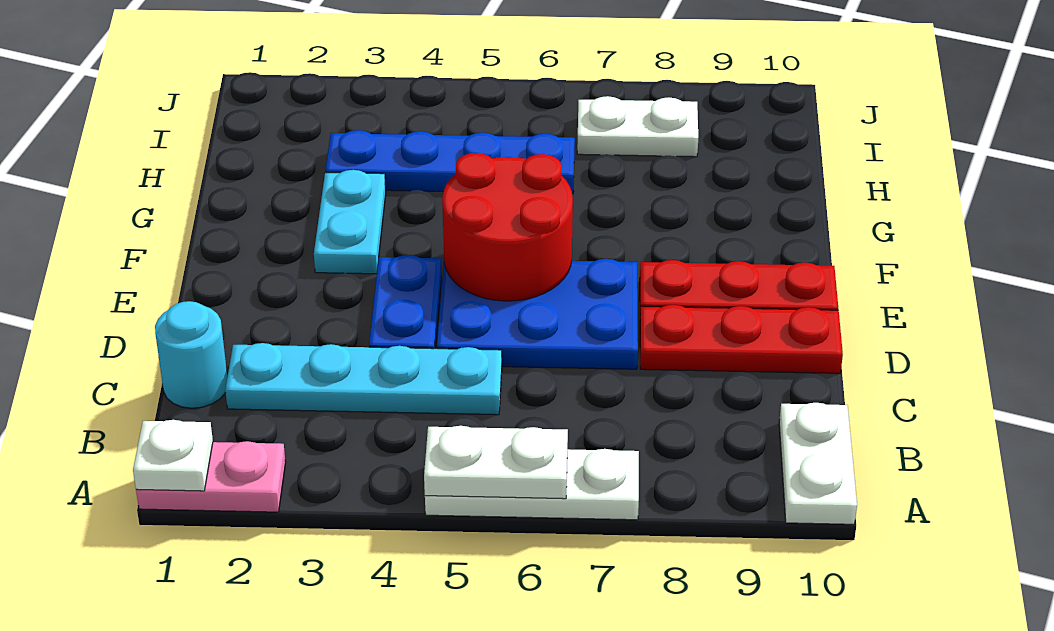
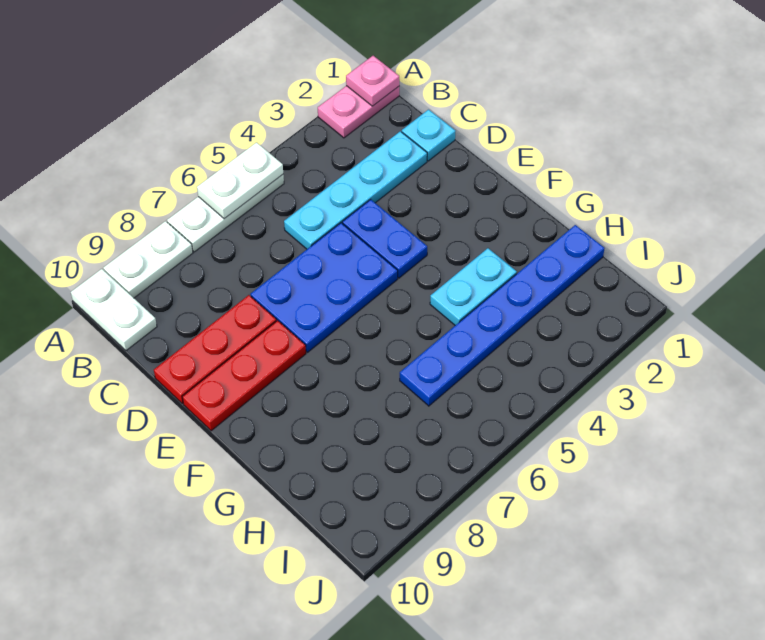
white 1x1 plate [133,420,213,491] -> pink 1x1 plate [346,56,399,106]
cyan 1x1 round brick [155,301,227,408] -> cyan 1x1 plate [402,110,456,161]
red 2x2 round brick [442,153,573,301] -> none
cyan 1x2 plate [314,170,386,274] -> cyan 1x2 plate turned to [430,248,517,325]
blue 1x4 plate [325,130,575,194] -> blue 1x6 plate [400,225,605,406]
white 1x2 plate [577,96,698,157] -> white 1x2 plate moved to [103,221,193,298]

